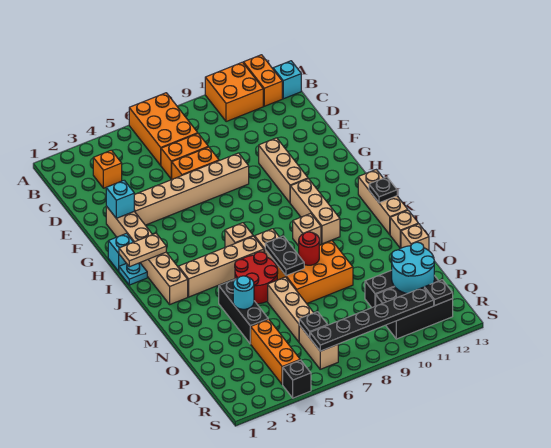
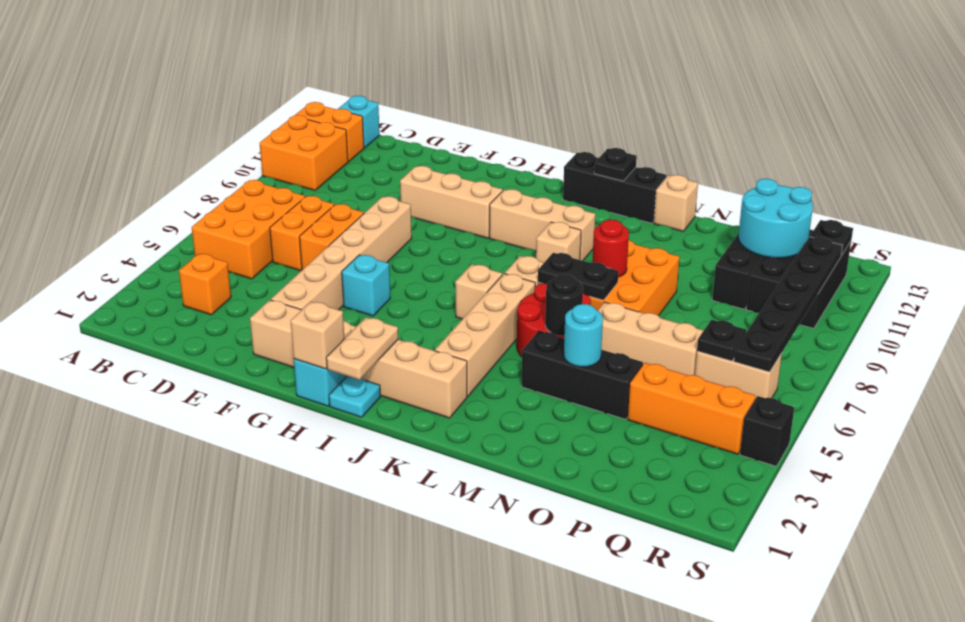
orange 2x3 brick [129,93,198,165] -> orange 2x3 brick turned to [192,180,305,279]
cyan 1x1 brick [106,180,134,218] -> cyan 1x1 brick moved to [342,255,390,316]
tan 1x3 brick [358,170,408,234] -> black 1x3 brick [563,152,667,223]
none -> black 1x1 round brick [545,274,583,336]
tan 1x1 brick [401,224,429,250] -> tan 1x1 brick moved to [291,301,344,369]

